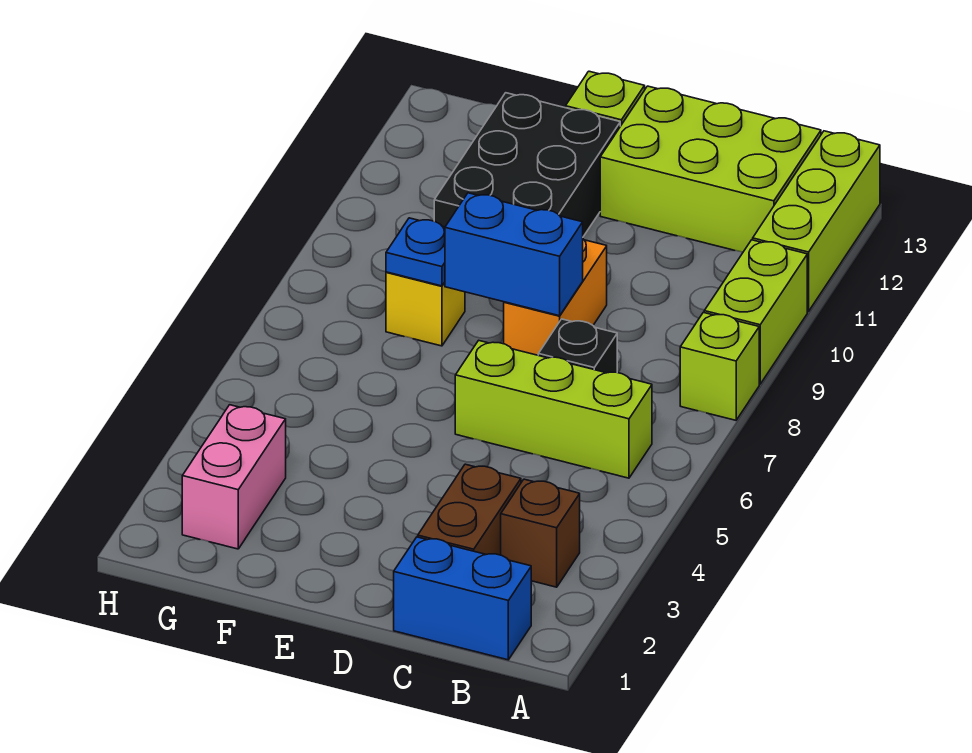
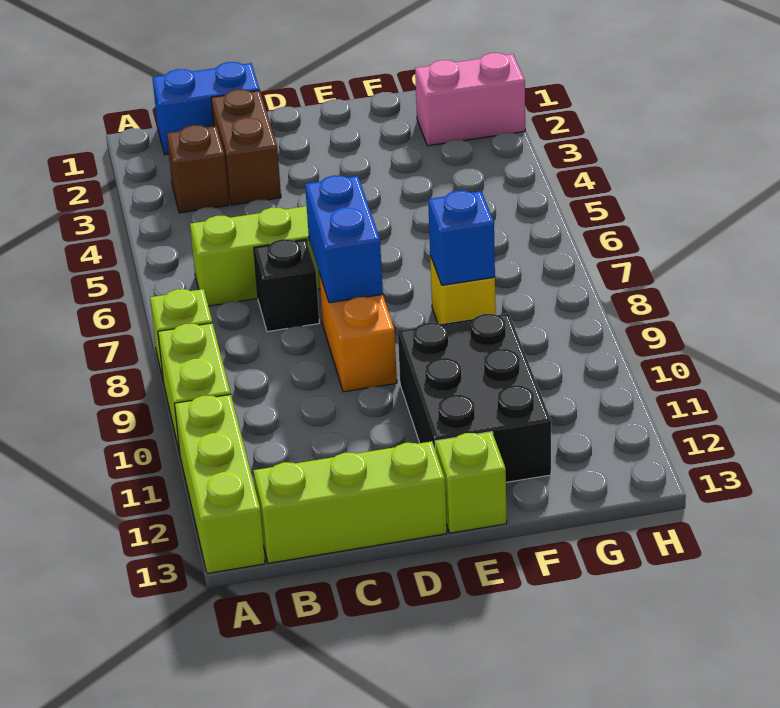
lime 2x3 brick [600,86,821,252] -> lime 1x3 brick [253,441,447,563]
blue 1x2 brick [445,193,583,316] -> blue 1x2 brick turned to [305,175,383,303]
blue 1x1 plate [386,218,445,286] -> blue 1x1 brick [428,191,495,285]
pink 1x2 brick [182,405,286,549] -> pink 1x2 brick turned to [415,53,525,146]

